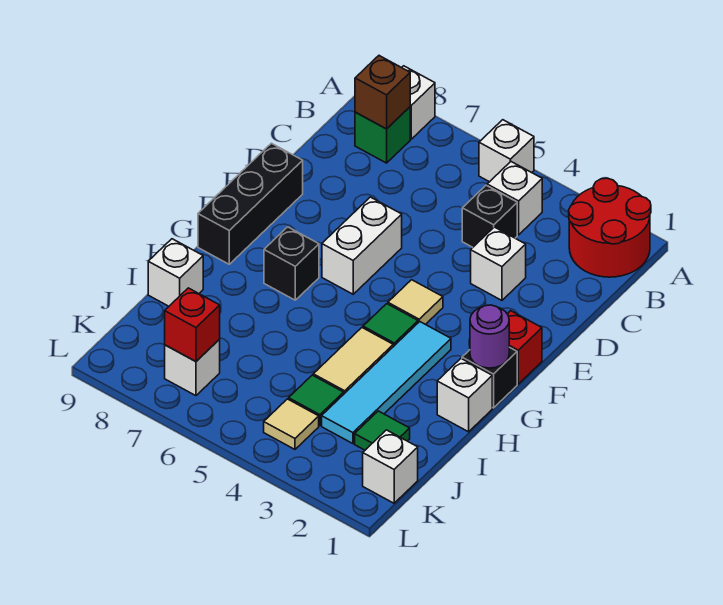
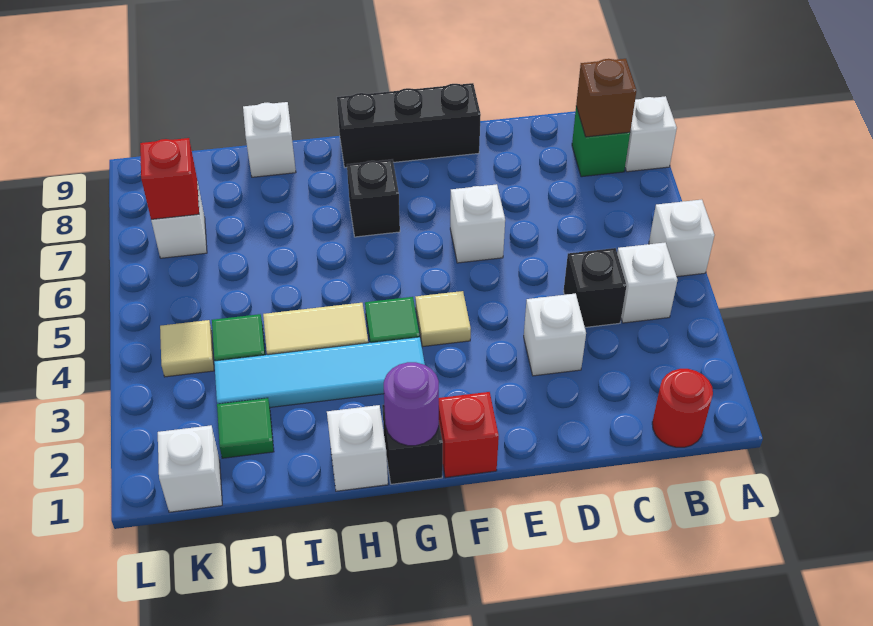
red 2x2 round brick [569,178,651,277] -> red 1x1 round brick [652,369,713,447]
white 1x2 brick [322,197,402,294] -> white 1x1 brick [450,184,505,263]

